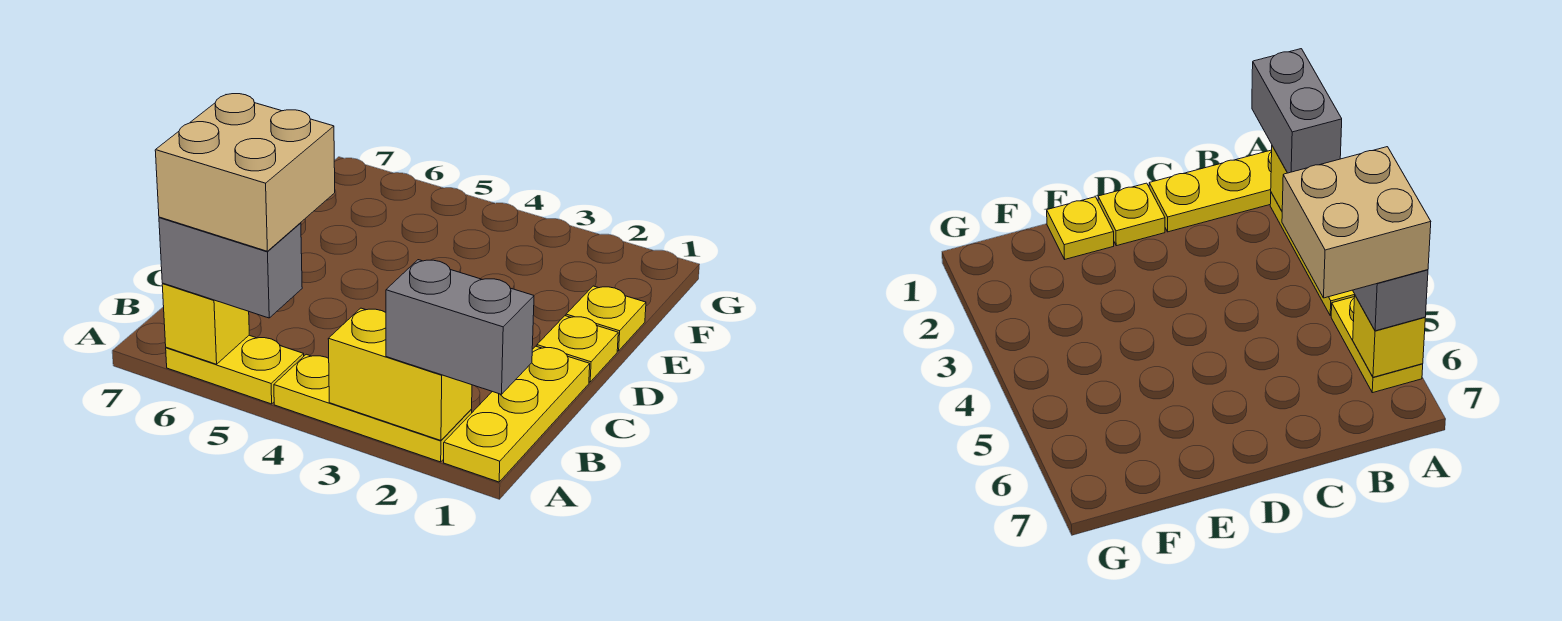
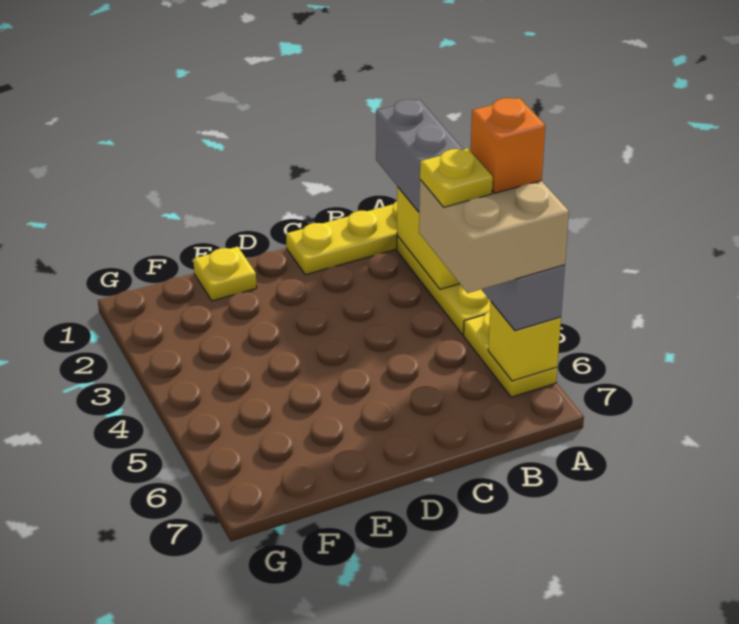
none -> orange 1x1 brick [471,98,545,193]
yellow 1x1 plate [537,316,618,382] -> yellow 1x1 plate moved to [420,148,493,207]

